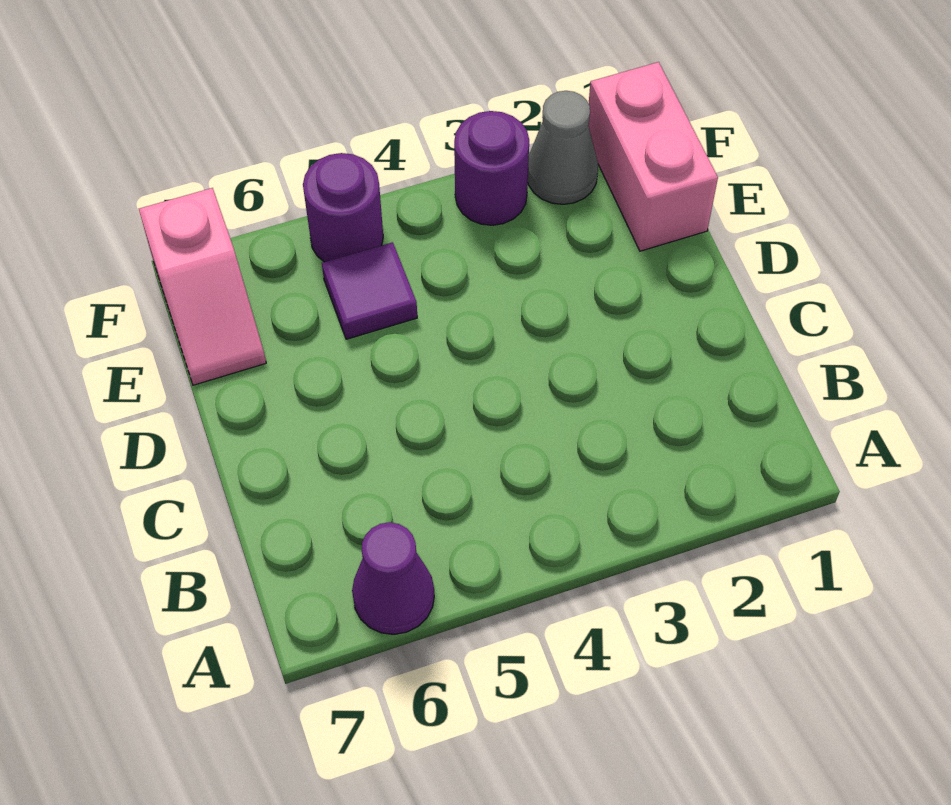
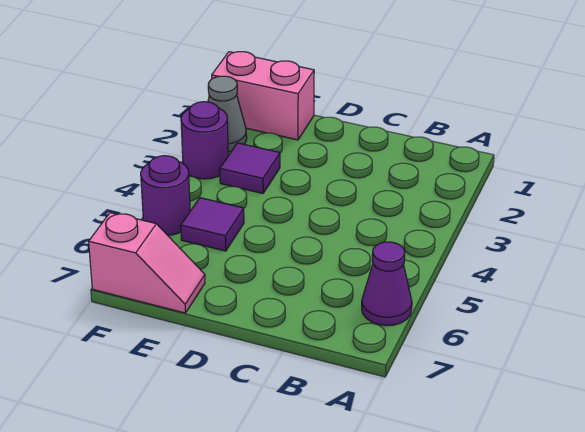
none -> purple 1x1 tile [220,143,280,193]

